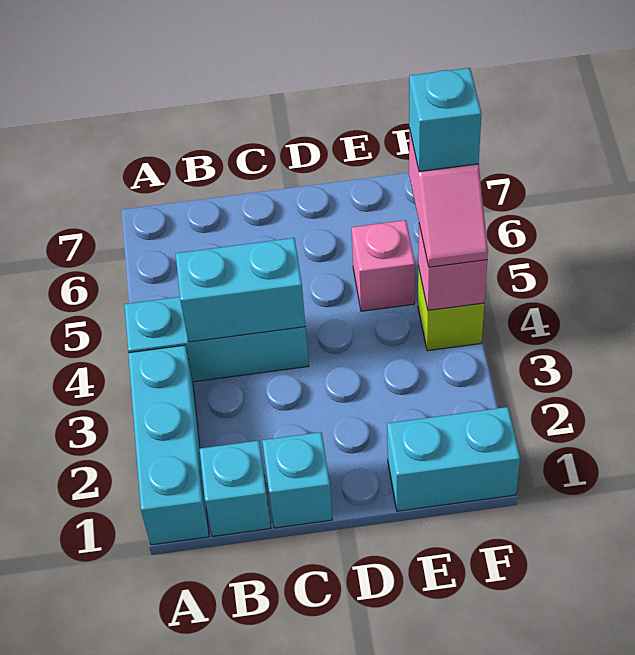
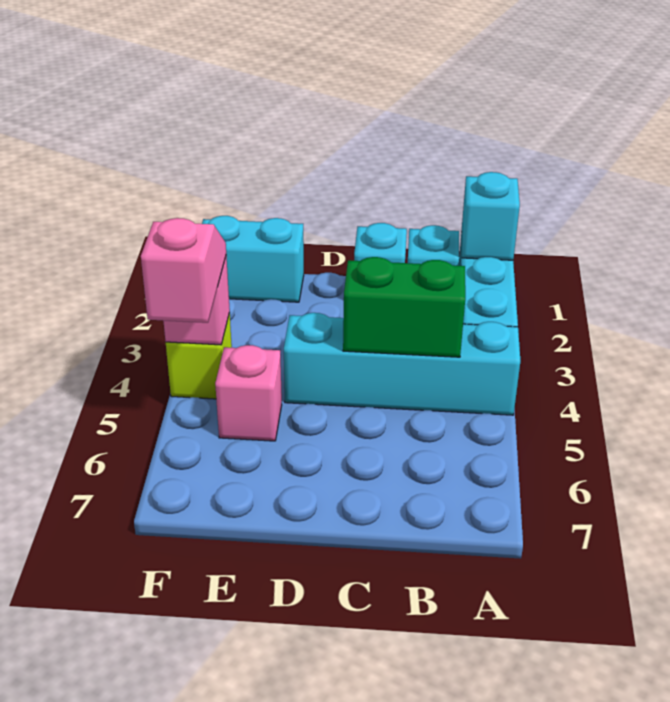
cyan 1x3 brick [124,297,309,382] -> cyan 1x4 brick [284,313,520,415]
cyan 1x2 brick [176,238,305,342] -> green 1x2 brick [343,257,465,357]
cyan 1x1 brick [409,68,482,171] -> cyan 1x1 brick moved to [461,172,520,260]

